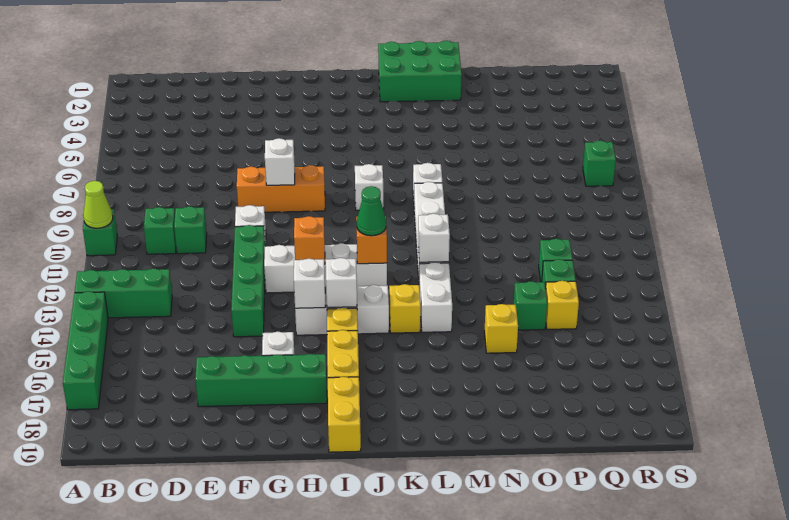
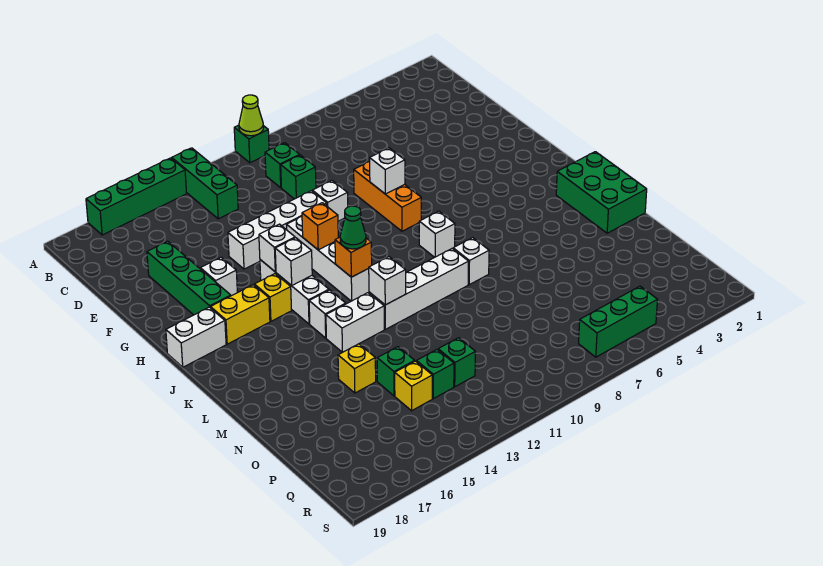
green 1x4 brick [231,225,265,337] -> white 1x4 brick [228,191,327,269]
yellow 1x2 brick [328,377,361,452] -> white 1x2 brick [166,307,226,367]
yellow 1x1 brick [389,284,421,333] -> white 1x1 brick [309,290,346,338]
green 1x1 brick [583,141,616,186] -> green 1x3 brick [579,286,658,357]

